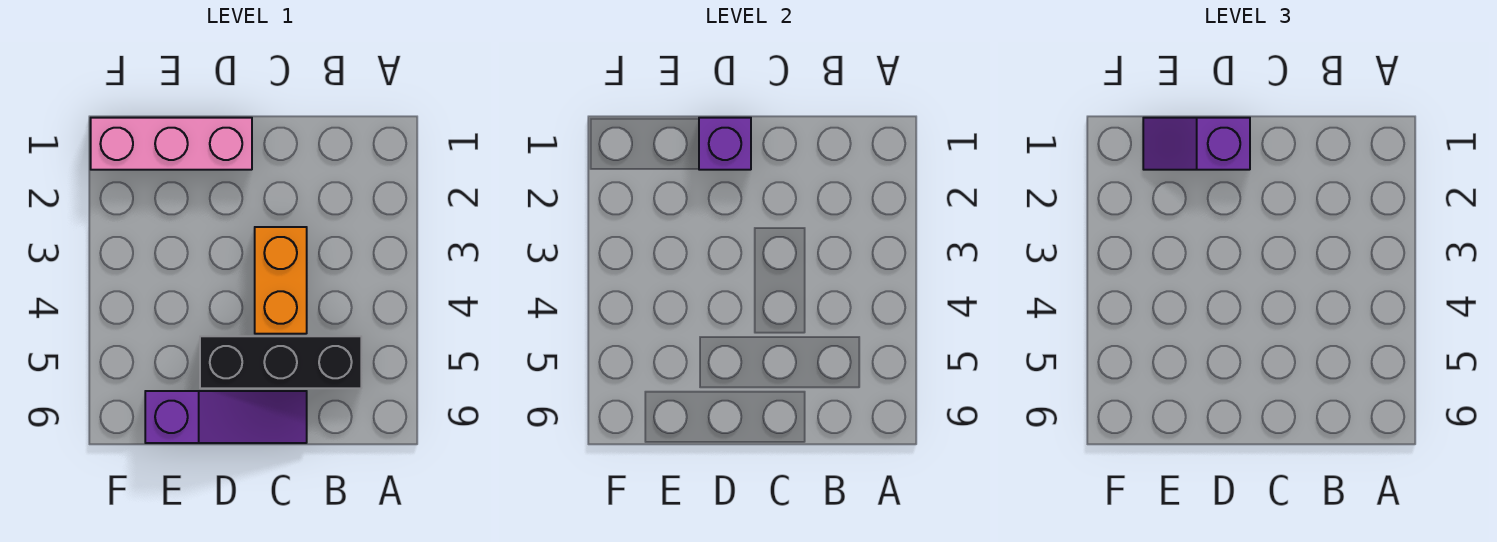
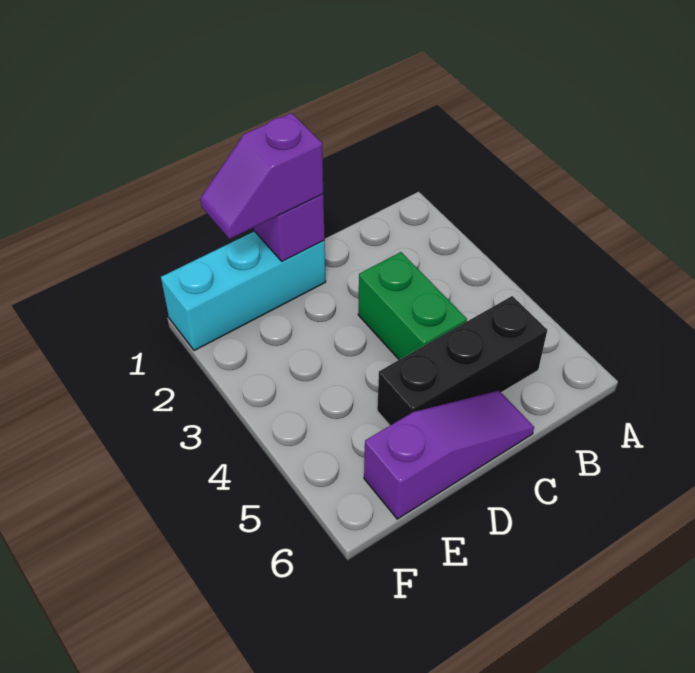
orange 1x2 brick [255,227,307,334] -> green 1x2 brick [358,252,467,360]
pink 1x3 brick [91,118,252,170] -> cyan 1x3 brick [161,231,326,351]

